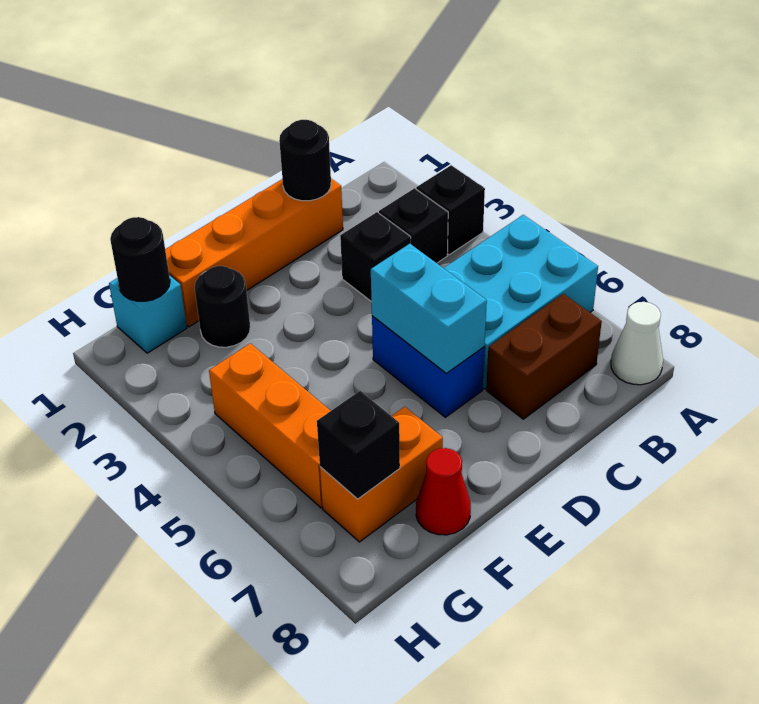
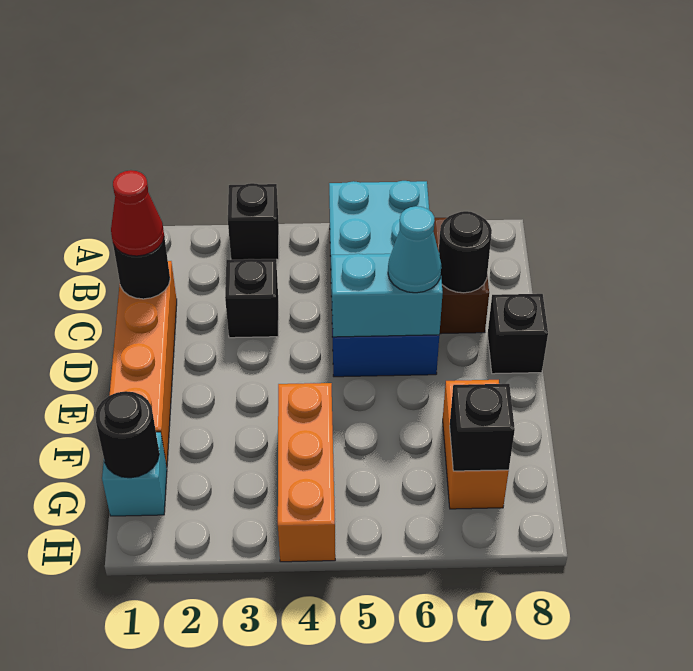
white 1x1 cone [611,302,663,385] -> none
black 1x1 brick [379,188,448,263] -> black 1x1 brick moved to [488,294,548,374]
none -> cyan 1x1 cone [388,206,441,293]
black 1x1 round brick [195,266,250,347] -> black 1x1 round brick moved to [439,211,492,293]
red 1x1 cone [416,448,471,535] -> red 1x1 cone moved to [111,170,164,256]
orange 1x3 brick [209,343,331,508] -> orange 1x3 brick turned to [278,383,335,562]

